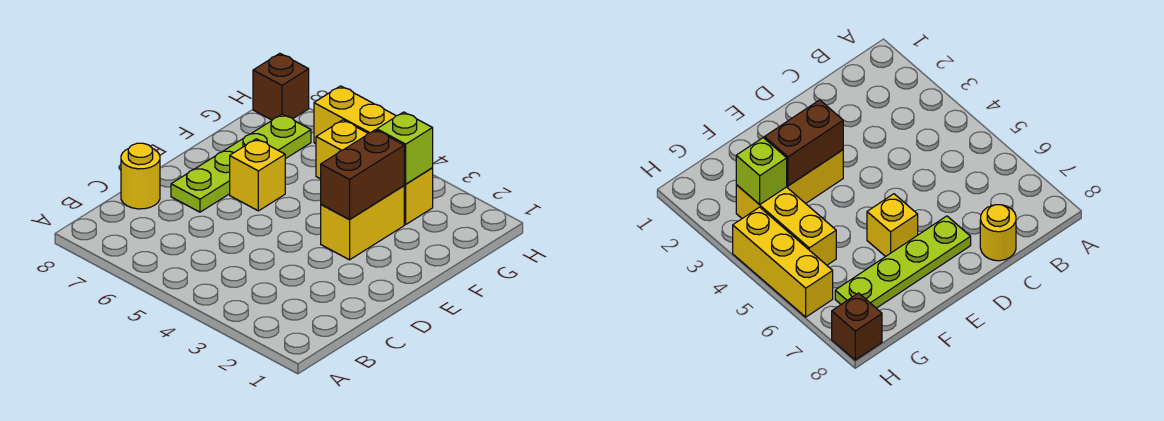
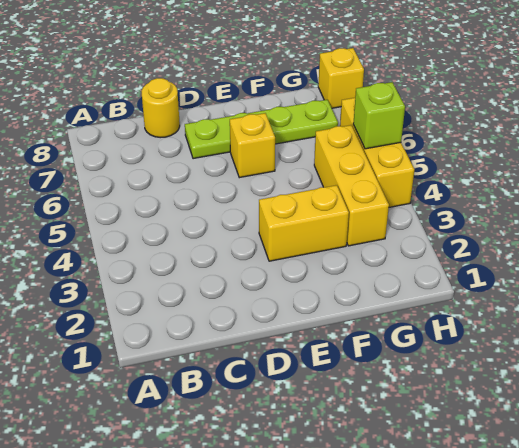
brown 1x2 brick [321,130,404,220] -> none
lime 1x1 brick [377,112,433,184] -> lime 1x1 brick moved to [353,82,405,149]
brown 1x1 brick [253,53,309,120] -> yellow 1x1 brick [318,48,364,108]

